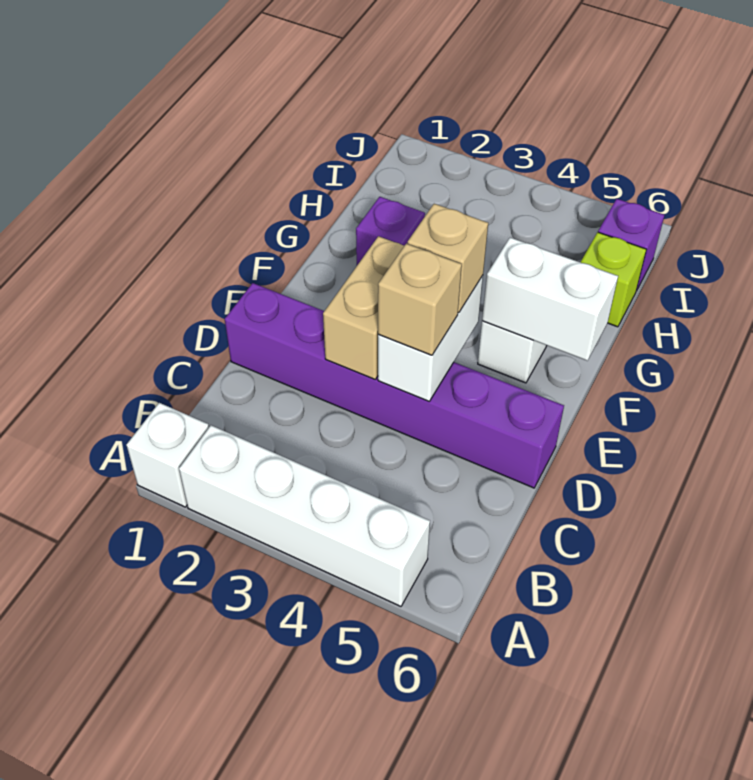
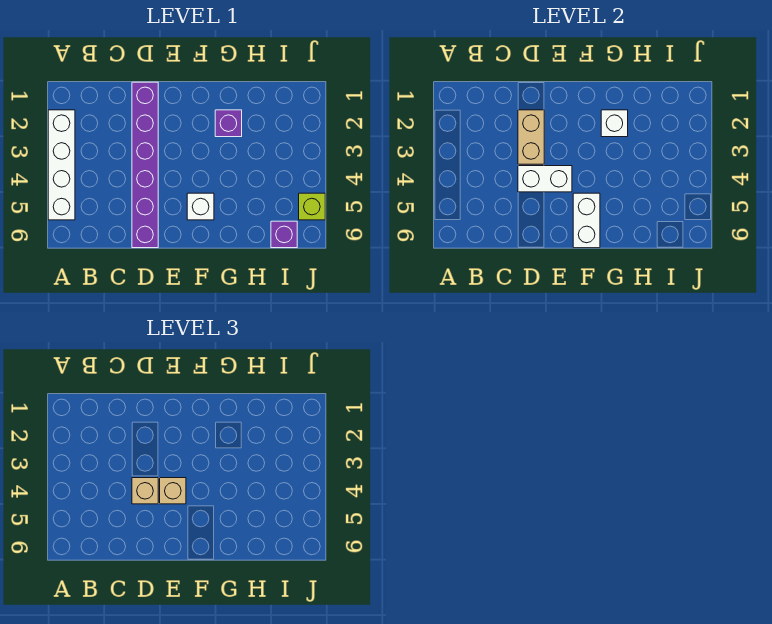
white 1x1 brick [126,403,209,507] -> white 1x1 brick moved to [601,110,628,137]
tan 1x2 brick [323,236,404,379] -> tan 1x2 brick turned to [518,110,544,164]
lime 1x1 brick [581,232,646,327] -> lime 1x1 brick moved to [299,193,325,220]

